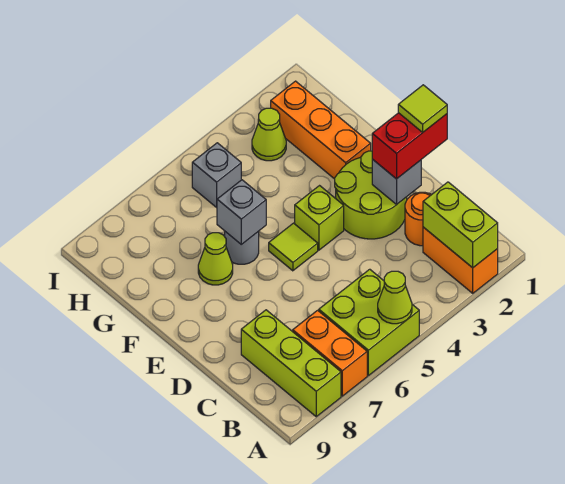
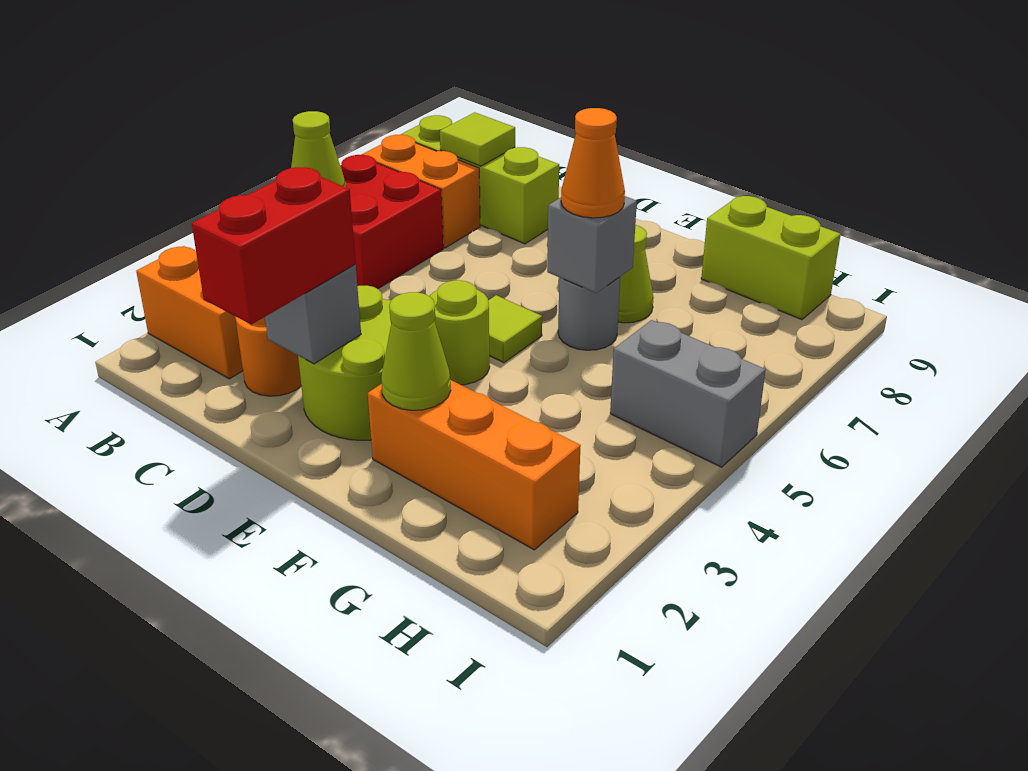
lime 1x2 brick [423,182,498,268] -> lime 1x2 brick moved to [701,196,841,320]
lime 2x2 brick [319,269,419,376] -> red 2x2 brick [340,155,443,289]
lime 1x1 tile [398,85,447,133] -> lime 1x1 tile moved to [440,112,515,166]
lime 1x1 brick [295,186,344,250] -> lime 1x1 round brick [430,280,490,385]
none -> orange 1x1 cone [561,108,625,218]
lime 1x1 cone [252,108,286,161] -> lime 1x1 cone moved to [381,292,451,410]
grey 1x1 brick [192,143,241,207] -> grey 1x2 brick [610,320,766,467]

